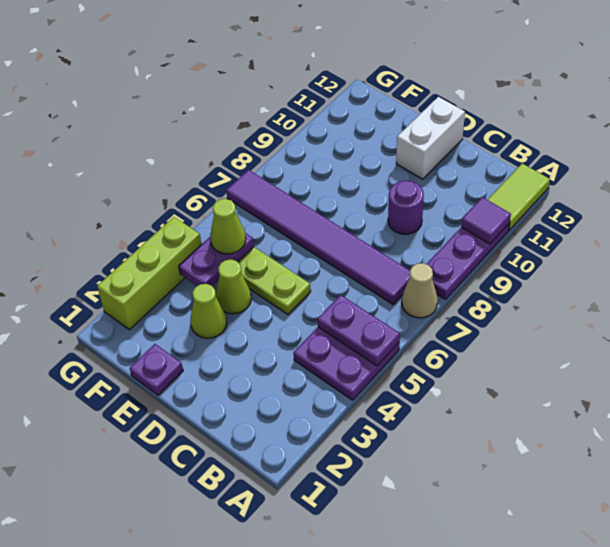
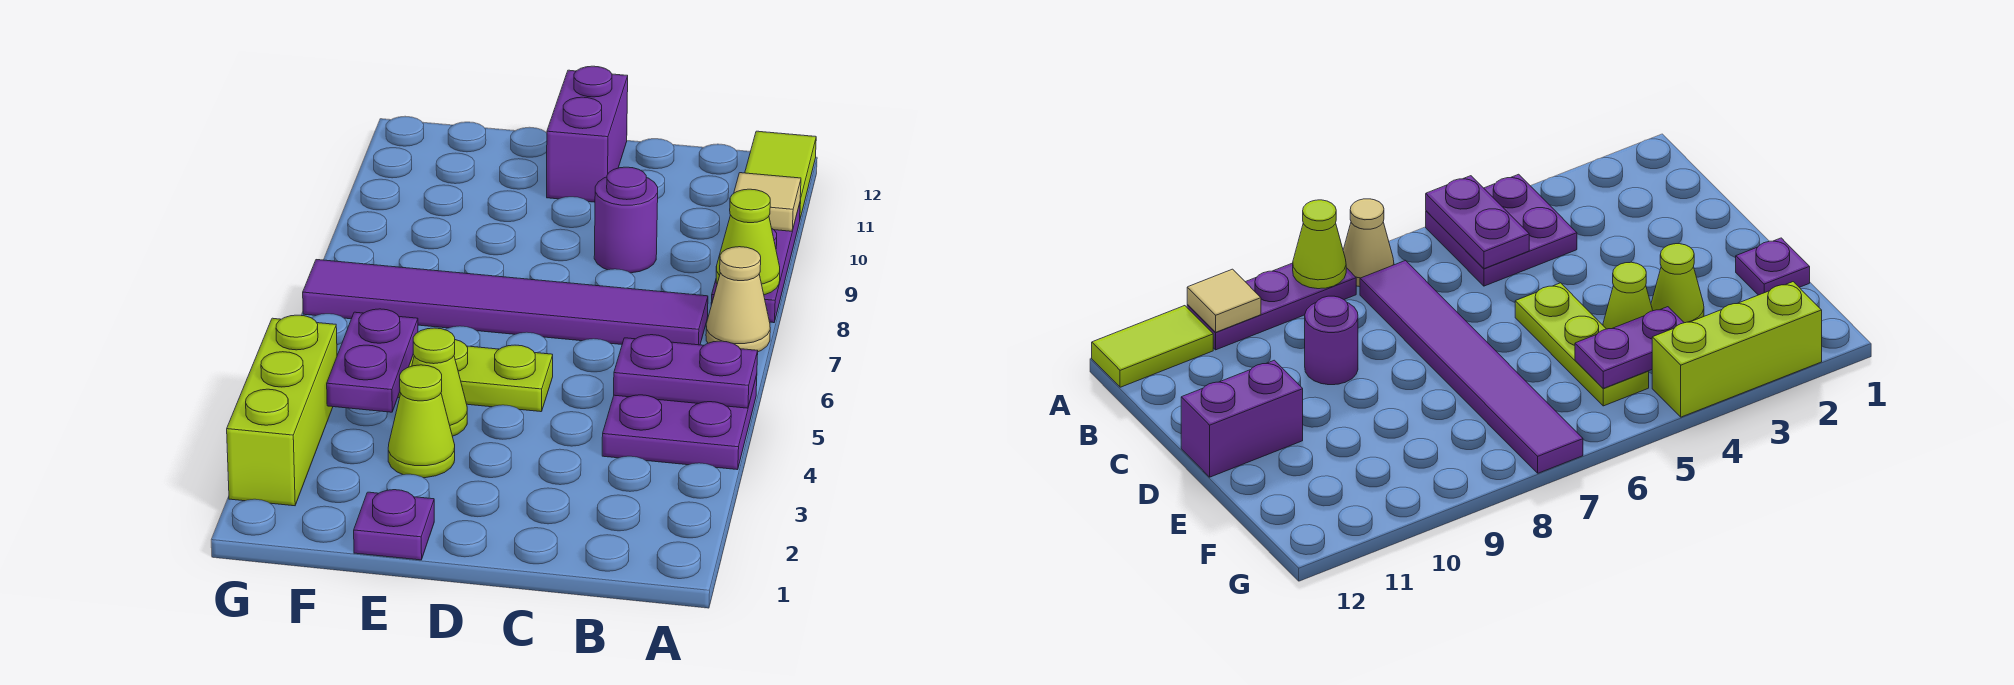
purple 1x1 tile [461,197,511,244] -> tan 1x1 tile [734,173,801,231]
white 1x2 brick [396,97,465,179] -> purple 1x2 brick [547,66,628,202]
lime 1x1 cone [210,199,246,254] -> lime 1x1 cone moved to [716,189,780,295]

